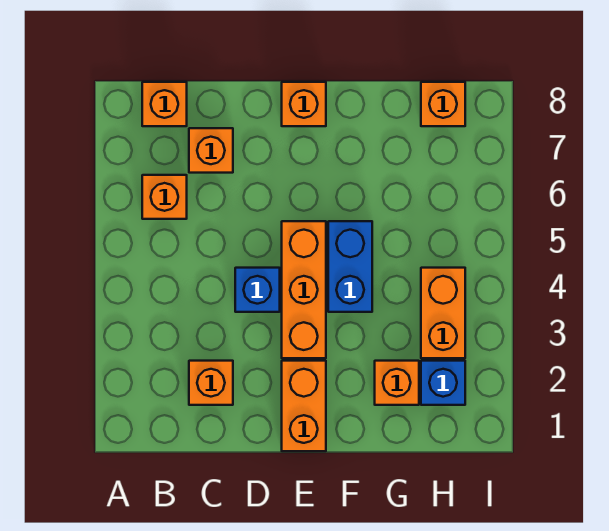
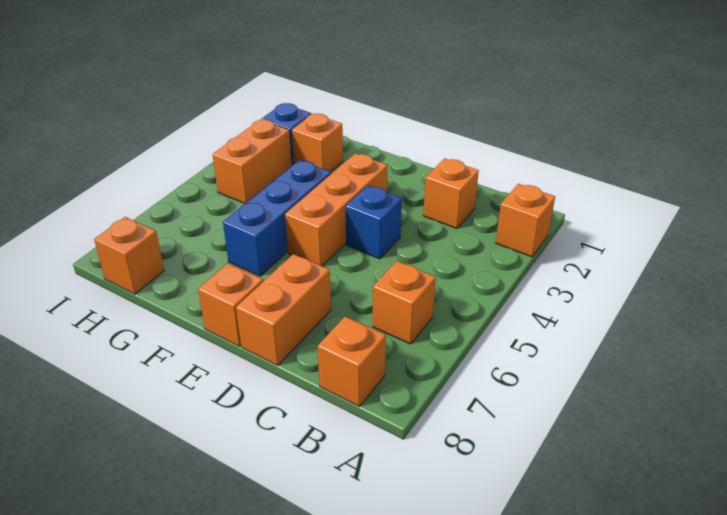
orange 1x1 brick [189,128,233,173] -> orange 1x1 brick moved to [496,184,555,257]
orange 1x2 brick [282,361,326,451] -> orange 1x2 brick moved to [236,254,331,365]
blue 1x2 brick [328,221,372,312] -> blue 1x3 brick [223,160,331,276]

